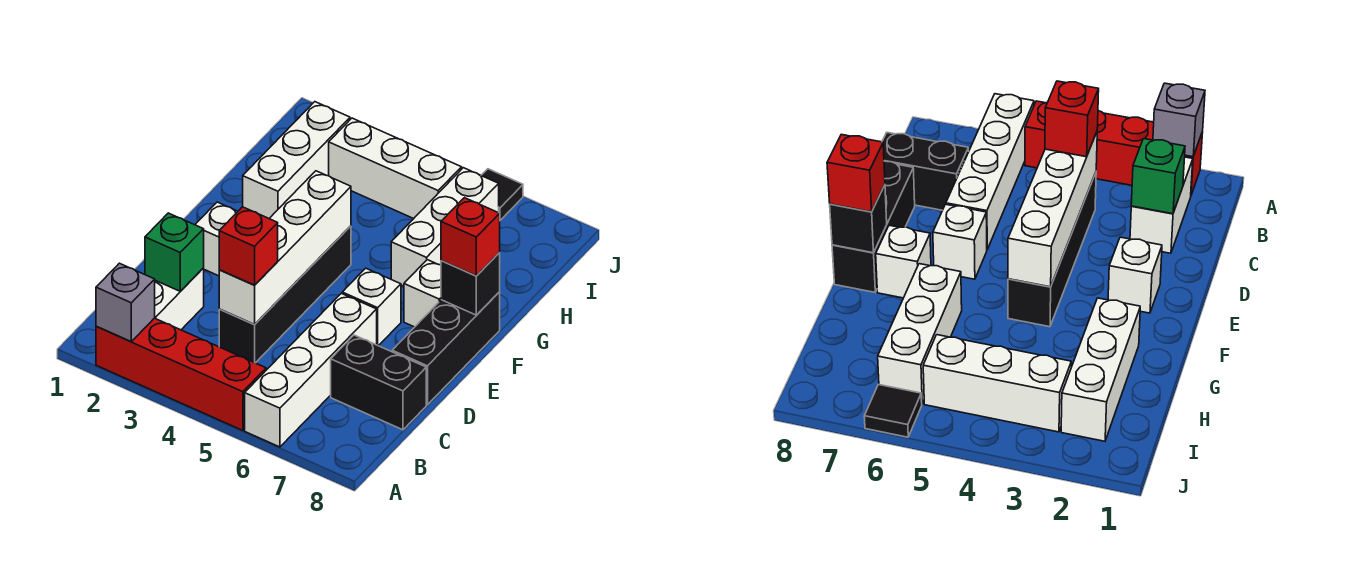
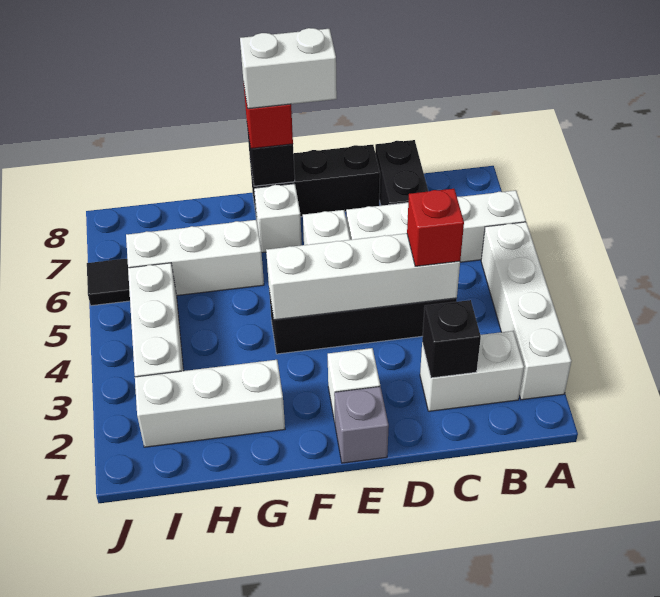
red 1x4 brick [96,318,266,431] -> white 1x4 brick [481,222,571,400]
grey 1x1 brick [96,263,155,342] -> grey 1x1 brick moved to [334,387,389,463]
green 1x1 brick [145,213,204,291] -> black 1x1 brick [422,300,481,378]
none -> white 1x2 brick [240,28,337,109]

